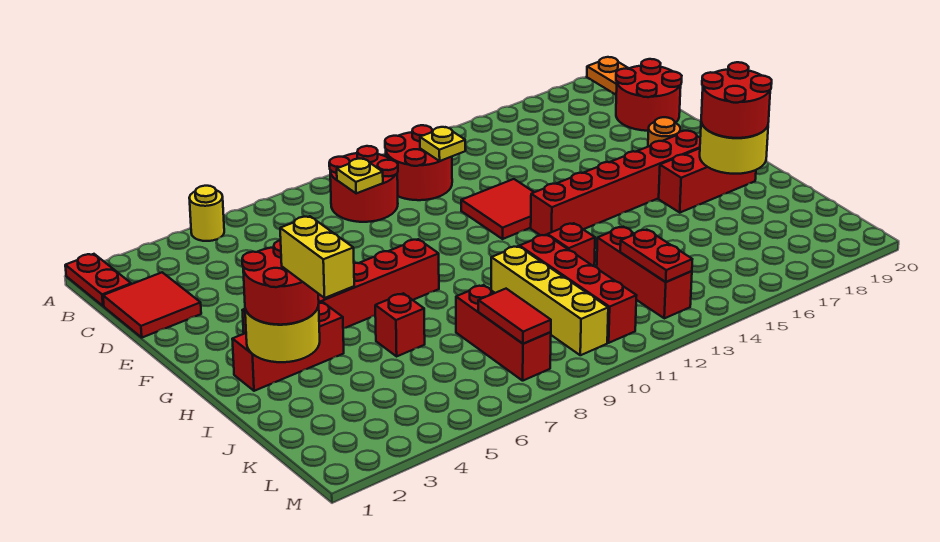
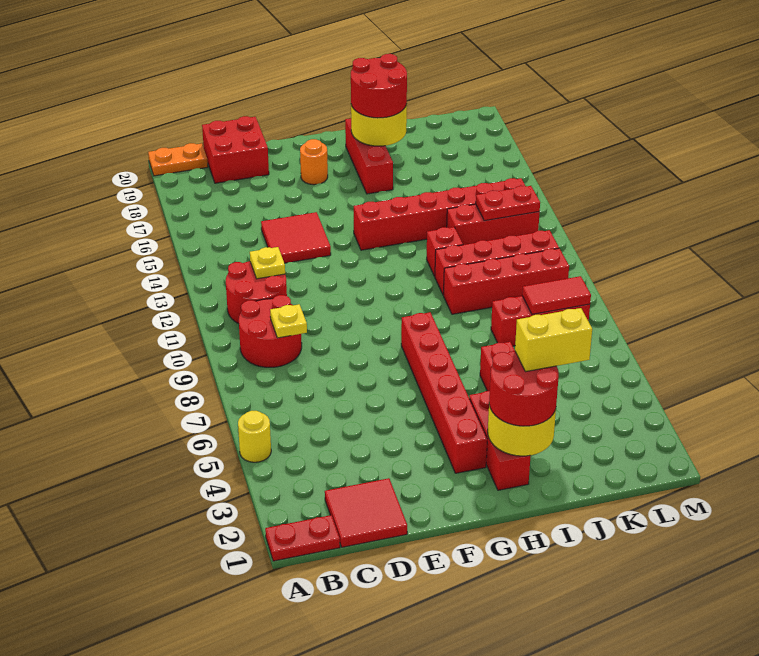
red 2x2 round brick [616,59,682,131] -> red 2x2 brick [202,116,269,183]
red 2x2 tile [461,179,534,239] -> red 2x2 tile moved to [261,212,331,263]
red 1x6 brick [531,131,700,235] -> red 1x6 brick turned to [354,178,525,250]
yellow 1x4 brick [491,246,608,355] -> red 1x4 brick [444,248,569,314]

